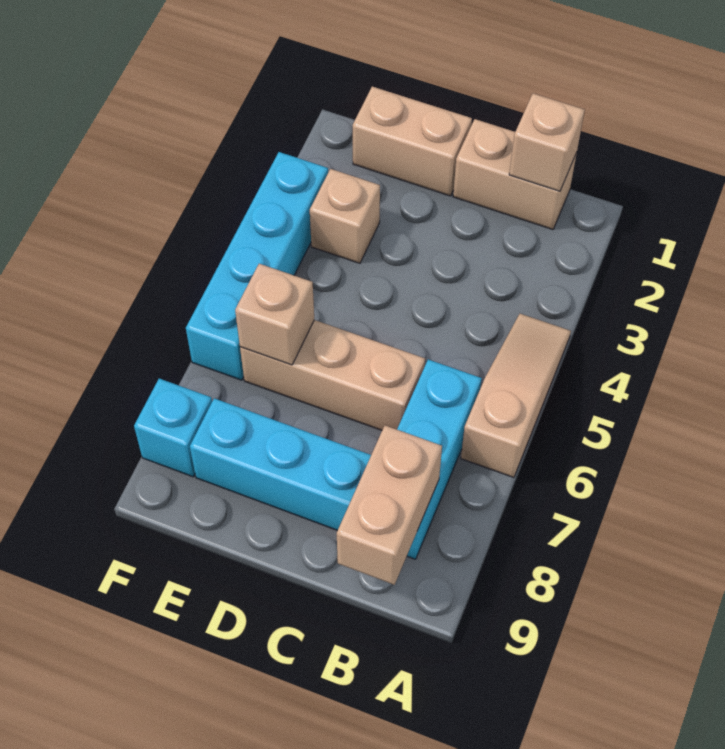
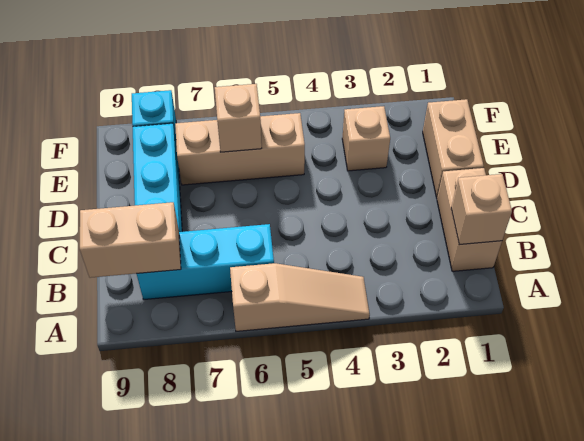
tan 1x3 brick [240,320,425,430] -> tan 1x3 brick turned to [175,113,305,185]
cyan 1x4 brick [186,152,328,380] -> none

